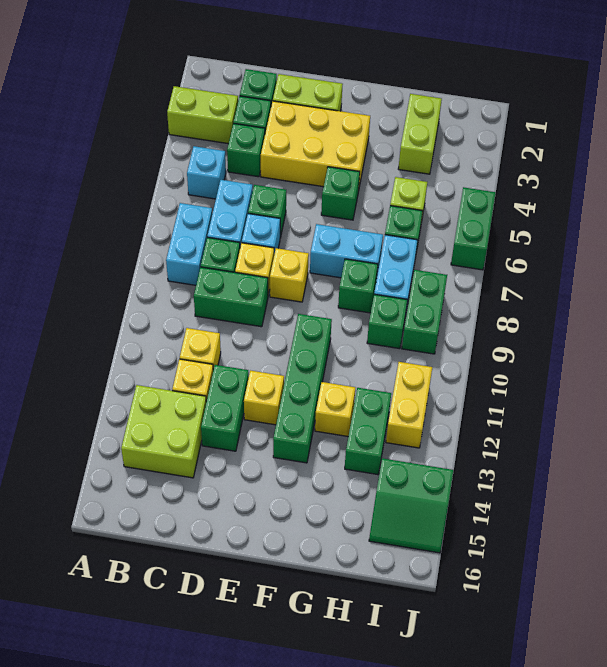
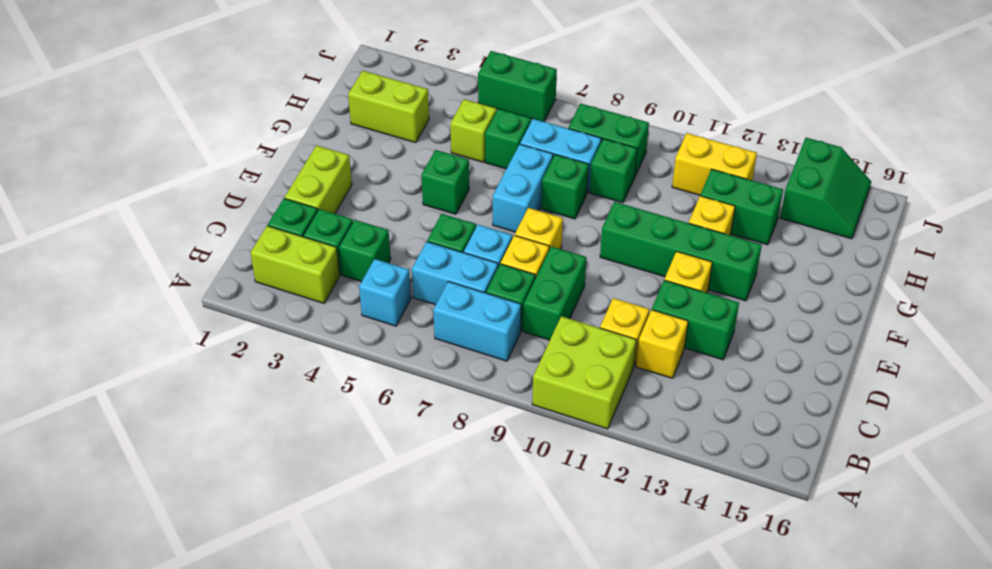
lime 1x2 brick [167,86,238,144] -> lime 1x2 brick turned to [251,226,340,303]
lime 2x2 brick [121,385,206,478] -> lime 2x2 brick moved to [532,316,636,429]
yellow 2x3 brick [261,101,370,192] -> none

